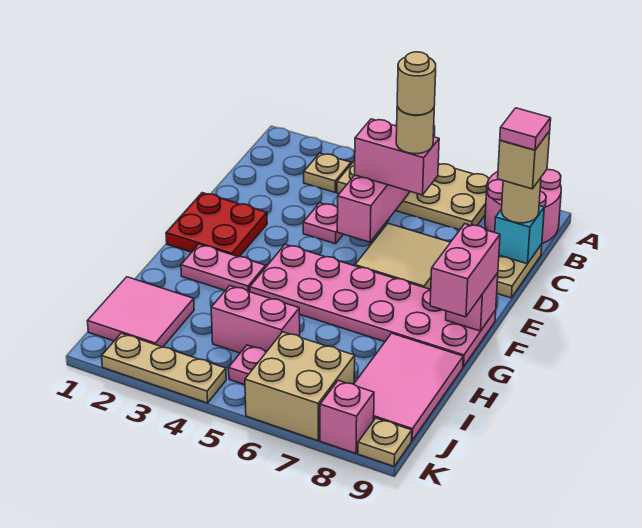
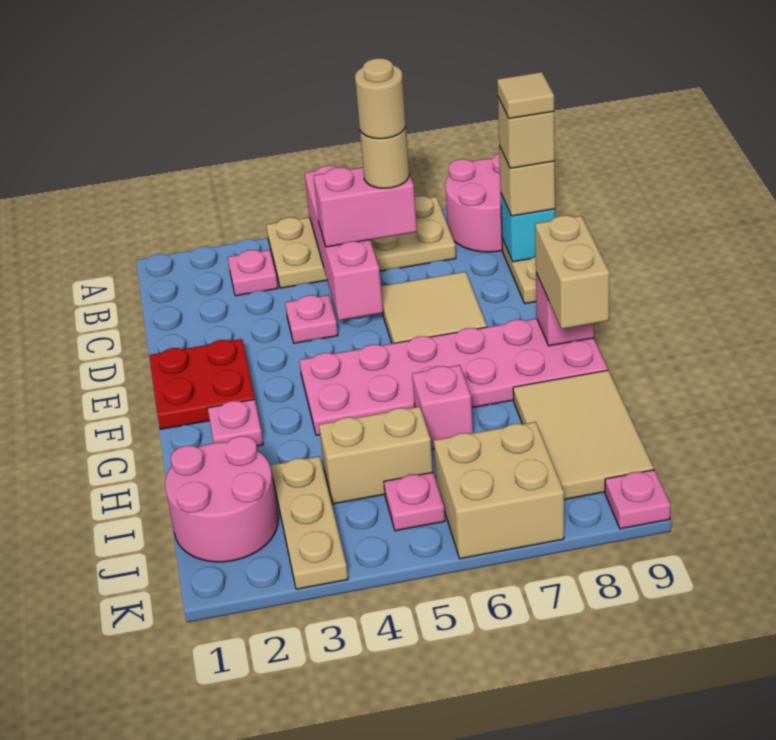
tan 1x1 plate [304,153,351,192] -> pink 1x1 plate [228,250,278,296]
tan 1x1 round brick [502,178,541,223] -> tan 1x1 brick [499,146,555,216]
pink 1x1 tile [500,108,551,150] -> tan 1x1 tile [497,72,554,119]
pink 1x2 brick [430,224,500,317] -> tan 1x2 brick [535,215,610,329]
pink 1x2 plate [181,244,266,292] -> pink 1x1 plate [208,399,263,446]
pink 2x3 tile [354,333,463,441] -> tan 2x3 tile [513,370,654,499]
pink 2x2 tile [88,277,194,347] -> pink 2x2 round brick [165,436,278,562]
pink 1x2 brick [211,286,300,353] -> tan 1x2 brick [319,407,433,504]
tan 1x3 plate [102,333,226,403] -> tan 1x3 plate turned to [271,456,348,589]
pink 1x1 brick [320,380,374,453] -> pink 1x1 brick moved to [412,365,473,450]
tan 1x1 plate [358,418,412,466] -> pink 1x1 plate [605,470,671,529]

